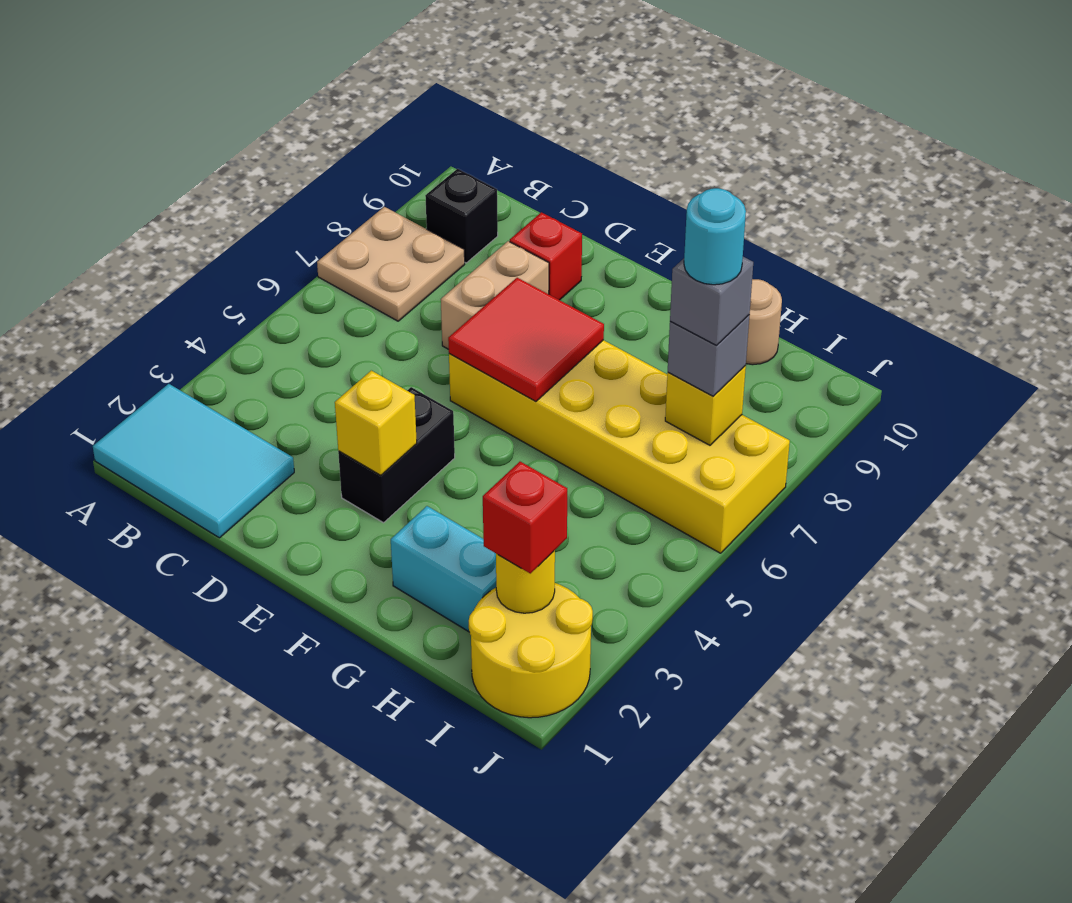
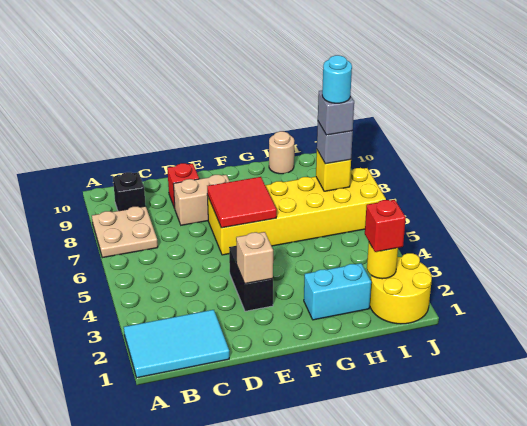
tan 1x2 brick [441,241,549,349] -> tan 1x2 brick turned to [173,175,230,225]
yellow 1x1 brick [335,370,417,475] -> tan 1x1 brick [236,232,273,284]

